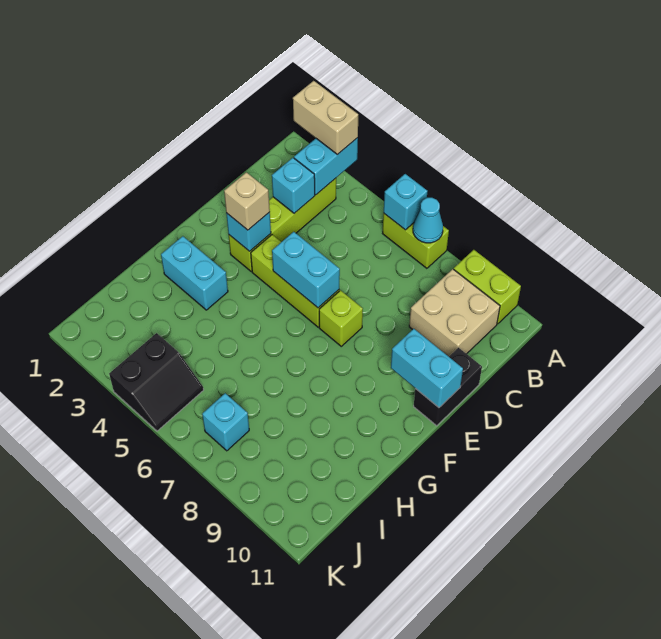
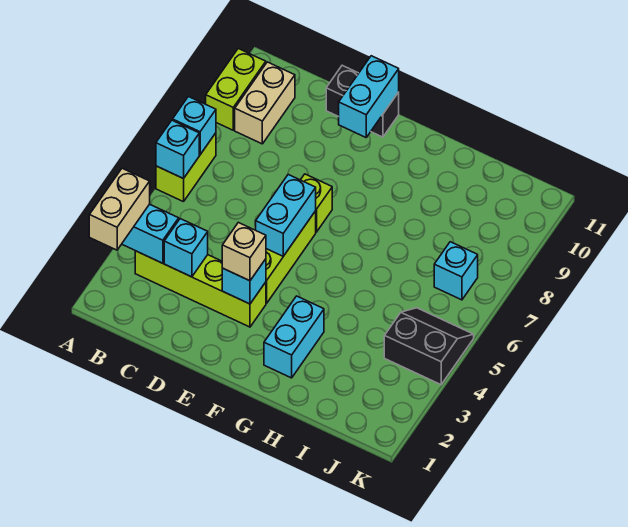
cyan 1x1 cone [413,198,443,243] -> cyan 1x1 brick [173,97,216,155]
tan 2x2 brick [409,269,500,357] -> tan 1x2 brick [235,62,295,144]

